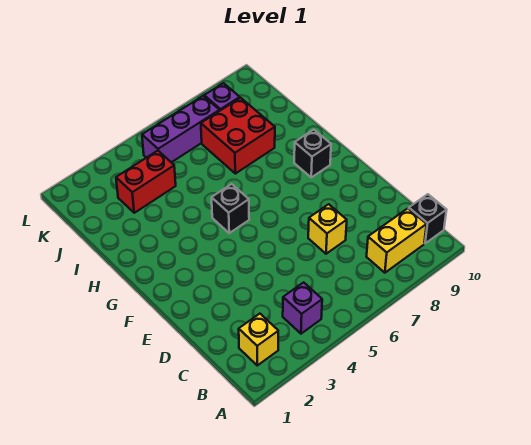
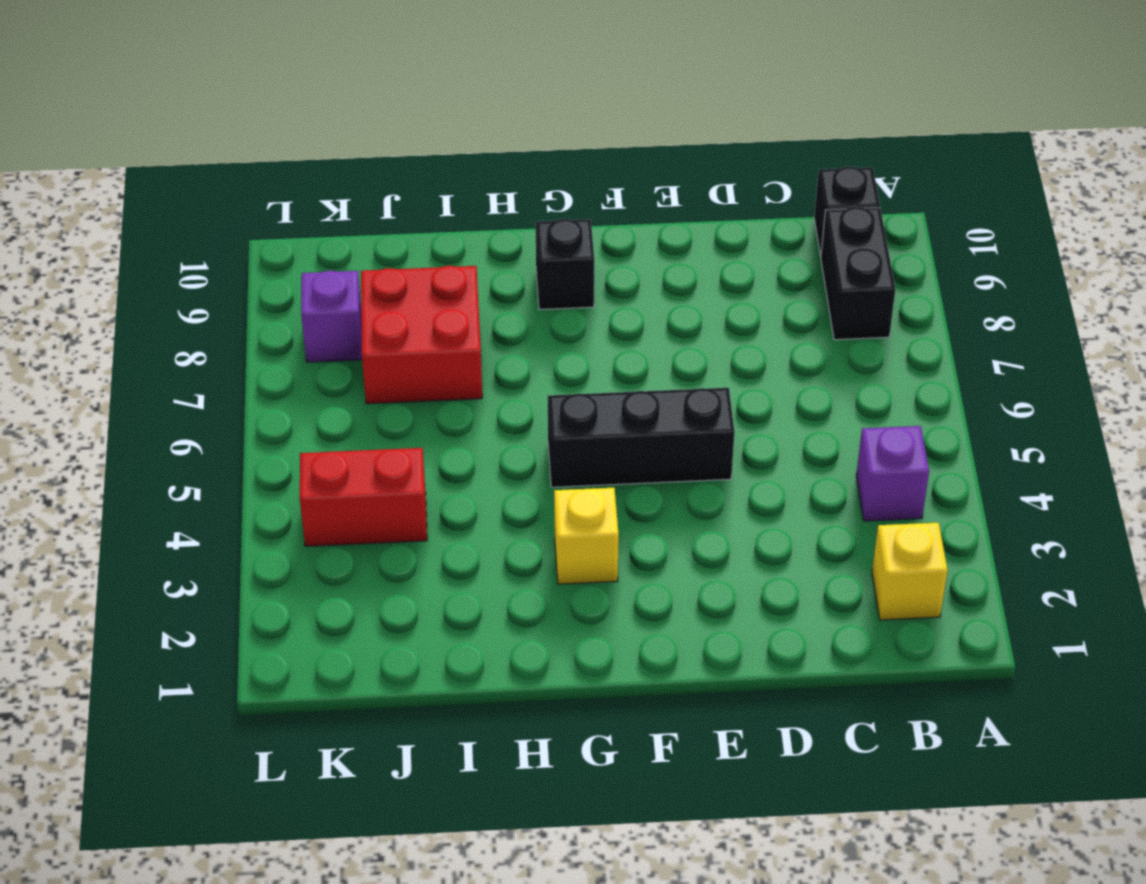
yellow 1x2 brick [367,208,427,273] -> black 1x2 brick [821,207,895,340]
yellow 1x1 brick [308,204,347,254] -> yellow 1x1 brick moved to [554,488,619,584]
black 1x1 brick [212,184,249,233] -> black 1x3 brick [548,388,735,487]
red 1x2 brick [116,151,176,213] -> red 1x2 brick turned to [300,448,427,546]
purple 1x3 brick [142,96,220,162] -> none

